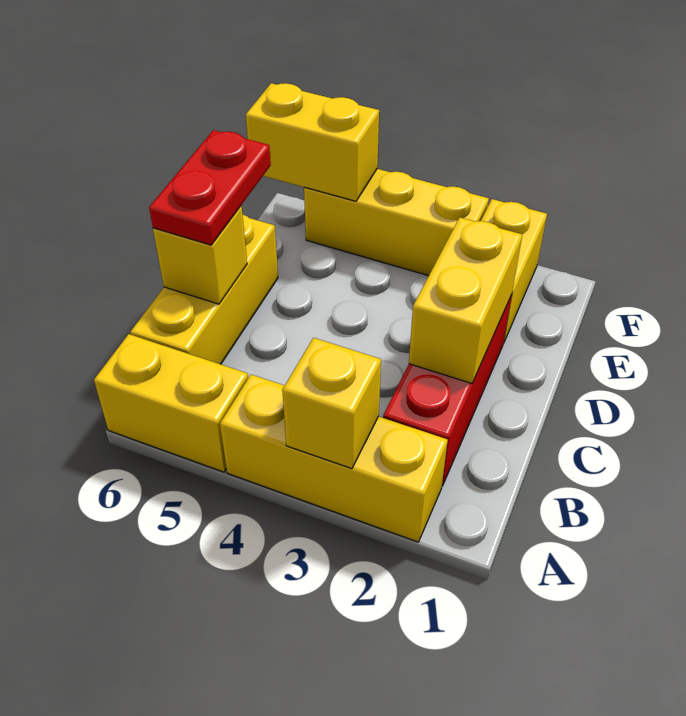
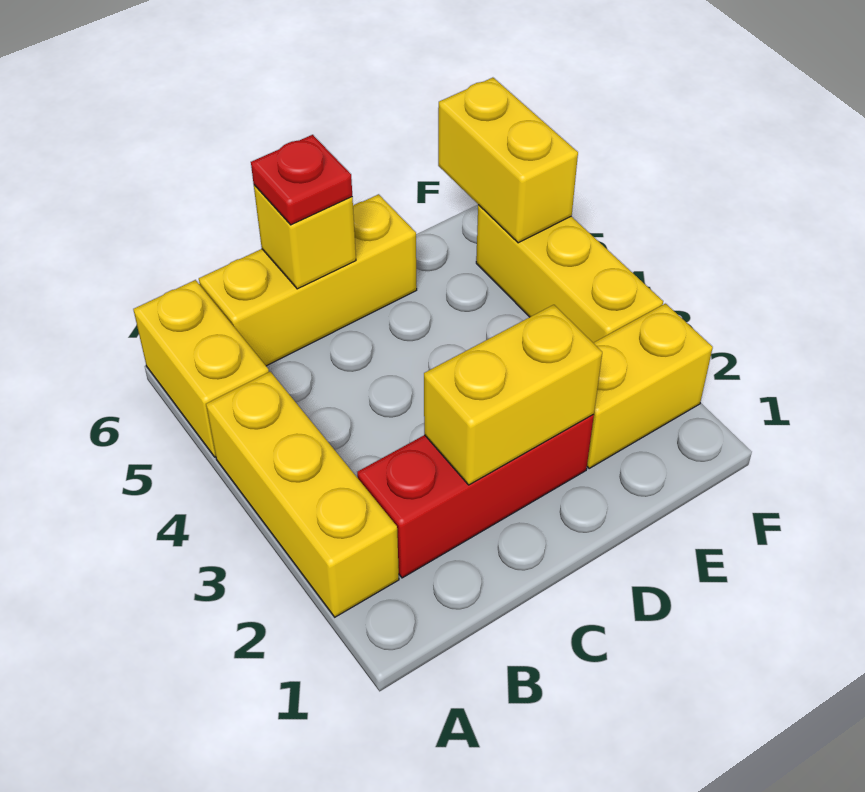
yellow 1x1 brick [282,338,381,469] -> none
red 1x2 plate [149,130,271,245] -> red 1x1 plate [251,135,352,225]

